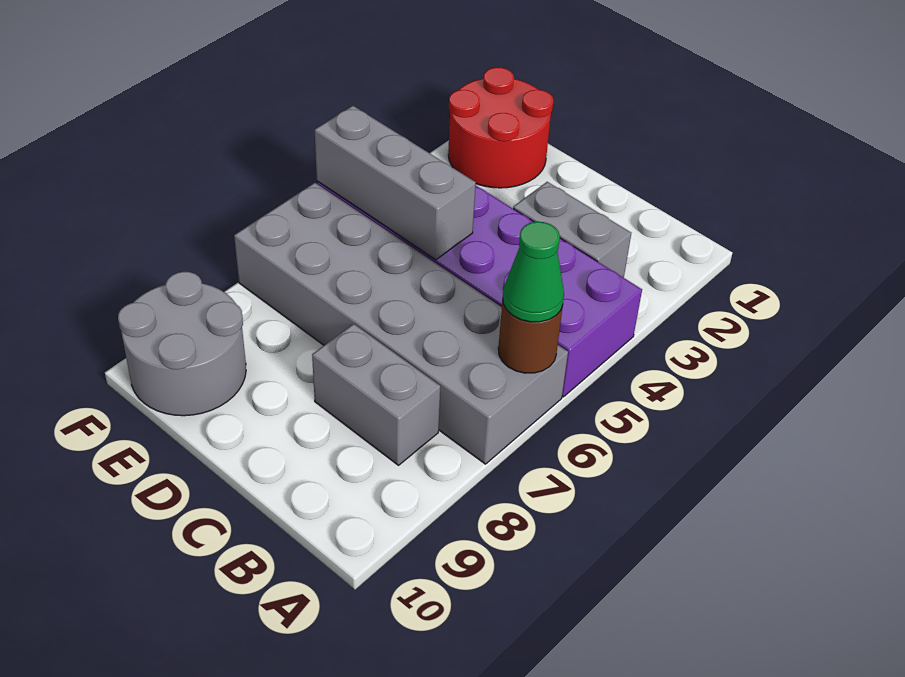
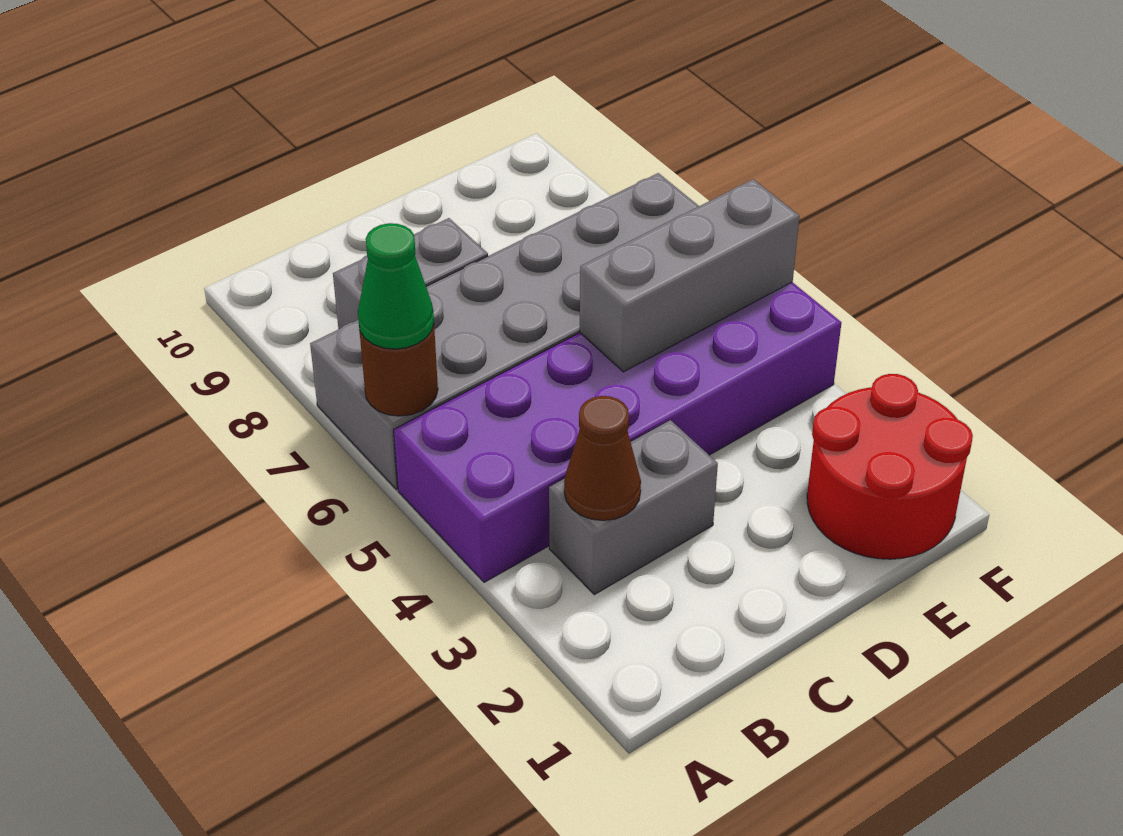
none -> brown 1x1 cone [564,396,641,521]
grey 2x2 round brick [118,272,246,416] -> none

